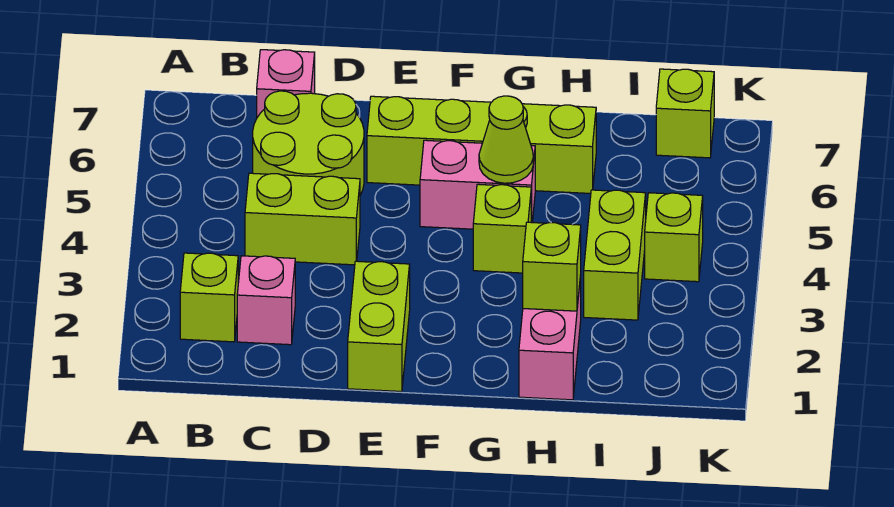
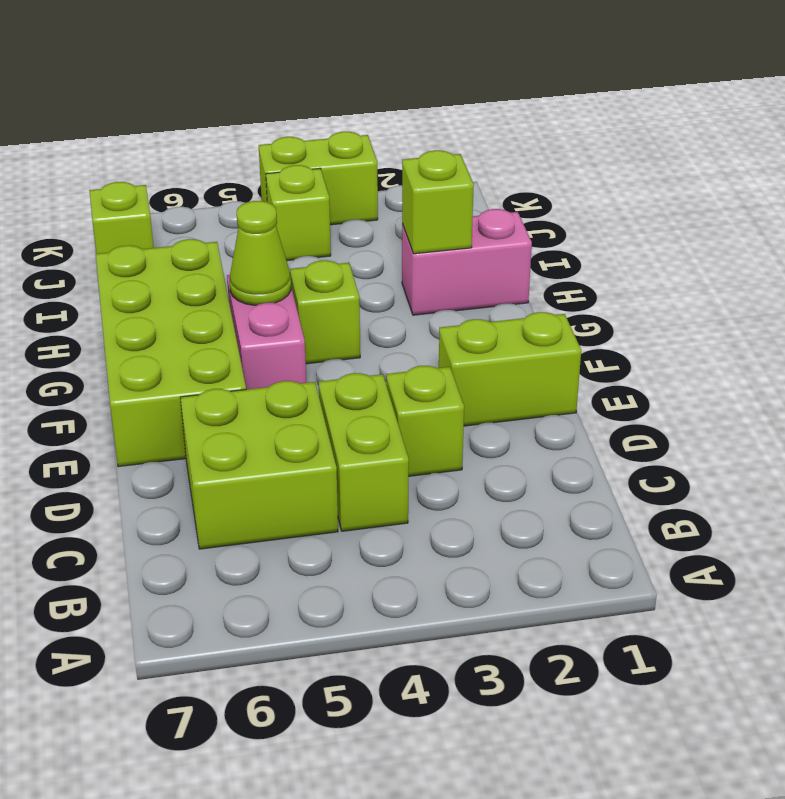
lime 1x1 brick [180,253,238,342] -> lime 1x1 brick moved to [386,366,464,476]
pink 1x1 brick [237,256,295,345] -> none
lime 2x2 round brick [253,91,364,195] -> lime 2x2 brick [180,381,338,549]
pink 1x1 brick [257,50,315,117] -> none
lime 1x4 brick [367,96,596,193] -> lime 2x4 brick [96,239,246,467]
lime 1x2 brick [584,190,646,320] -> lime 1x2 brick moved to [259,132,378,225]

